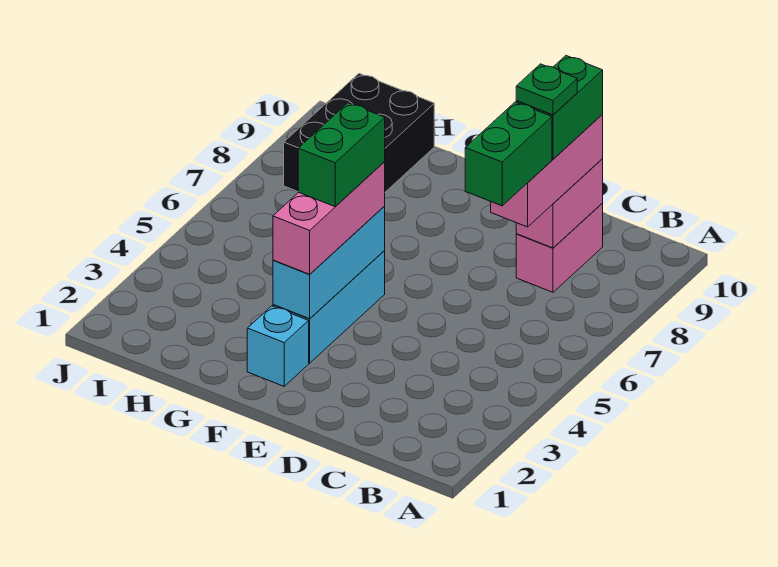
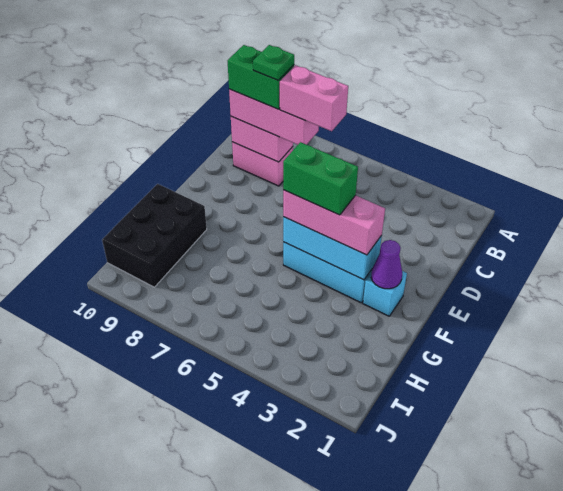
green 1x2 brick [465,102,552,206] -> pink 1x2 brick [280,65,348,131]
none -> purple 1x1 cone [371,240,402,289]
black 2x3 brick [284,74,434,192] -> black 2x3 brick turned to [102,184,207,287]

